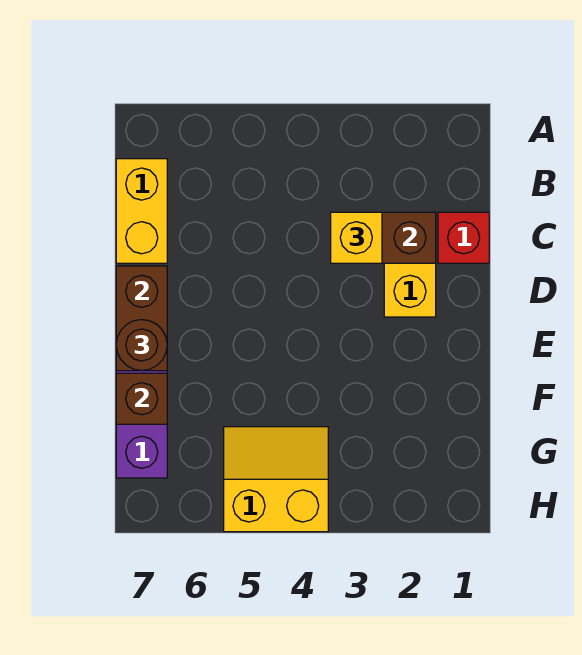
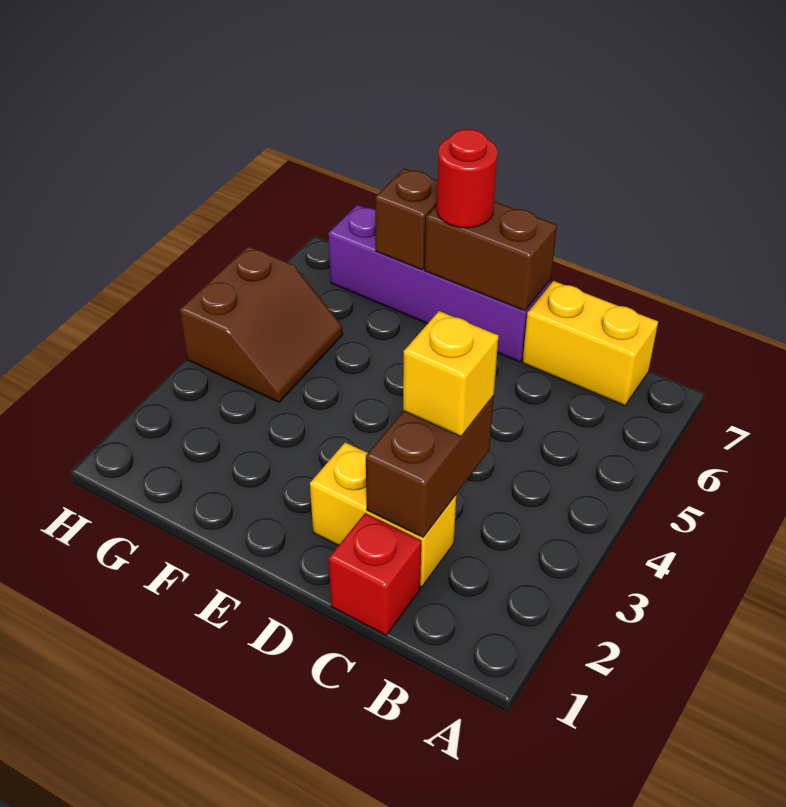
brown 1x1 round brick [116,320,167,371] -> red 1x1 round brick [437,129,497,228]
yellow 2x2 slope [224,427,328,532] -> brown 2x2 slope [180,246,343,402]

